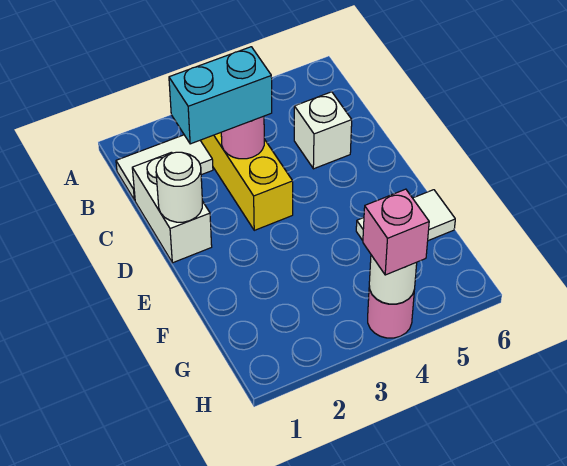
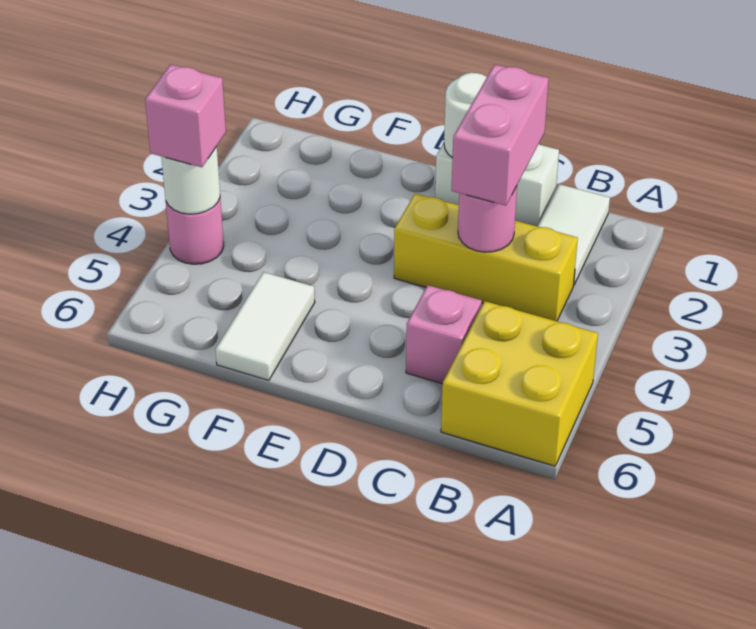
none -> yellow 2x2 brick [441,301,598,466]
cyan 1x2 brick [169,47,272,144] -> pink 1x2 brick [451,64,549,206]
white 1x1 brick [294,92,352,169] -> pink 1x1 brick [406,285,482,384]

